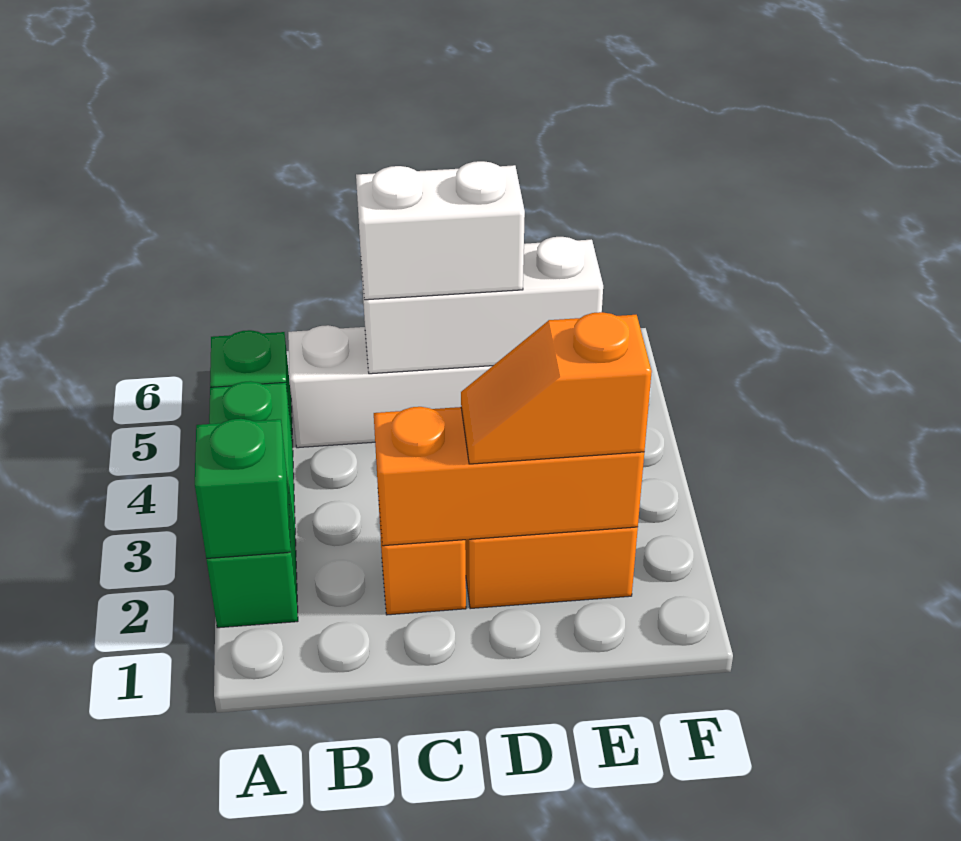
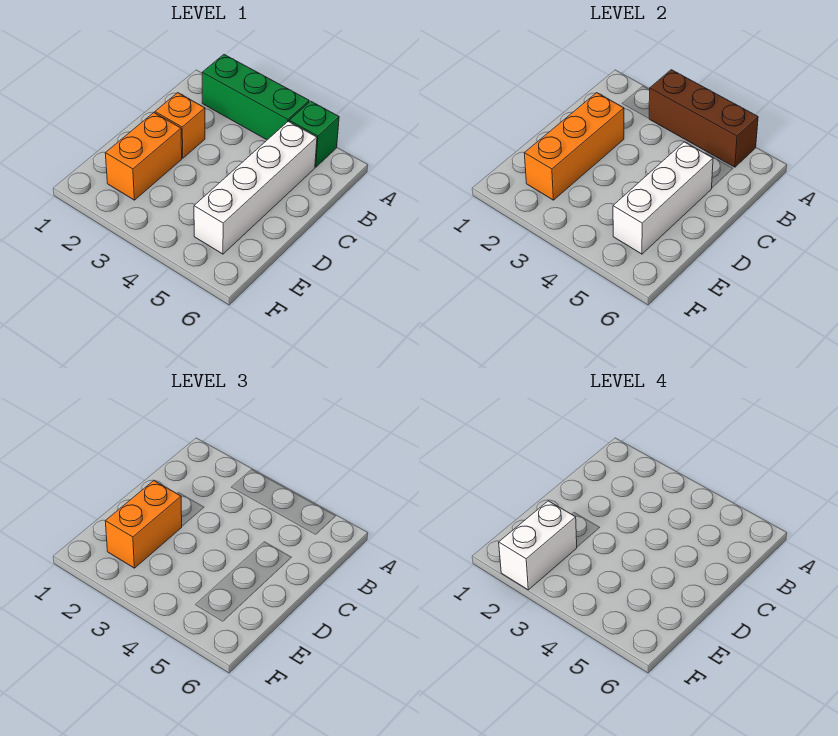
green 1x1 brick [195,419,290,559] -> none
none -> brown 1x3 brick [649,70,758,167]
white 1x2 brick [356,161,525,300] -> white 1x2 brick moved to [499,501,577,590]
orange 1x2 slope [461,312,652,464] -> orange 1x2 brick [105,481,182,568]

